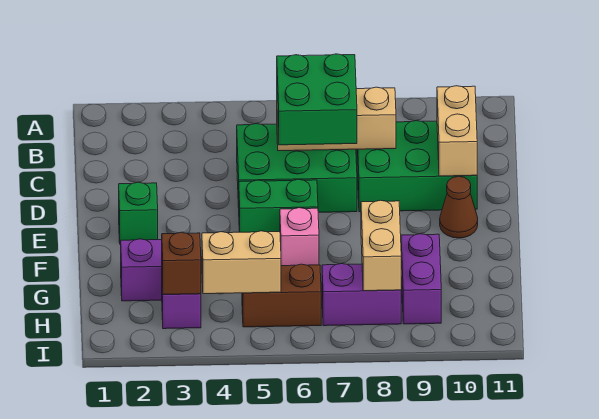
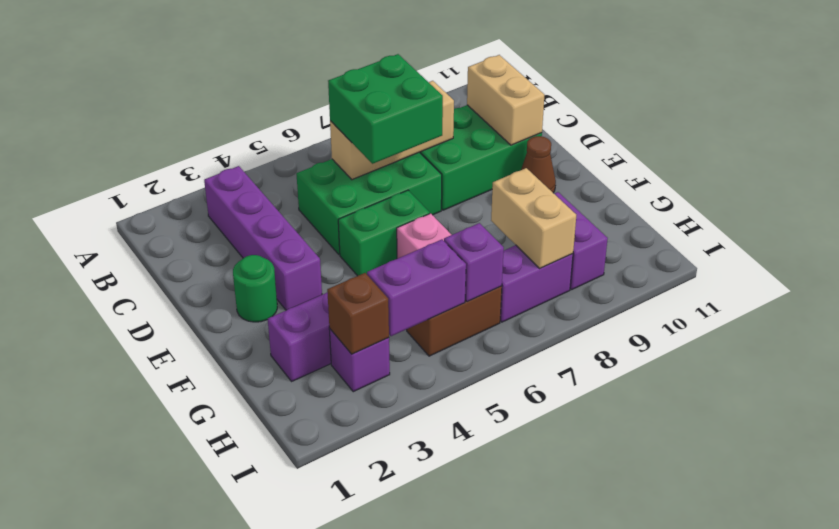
none -> purple 1x4 brick [204,166,322,310]
green 1x1 brick [119,182,158,244] -> green 1x1 round brick [233,255,277,322]
tan 1x2 brick [202,231,281,294] -> purple 1x2 brick [367,239,466,336]
none -> purple 1x1 brick [444,223,504,302]

